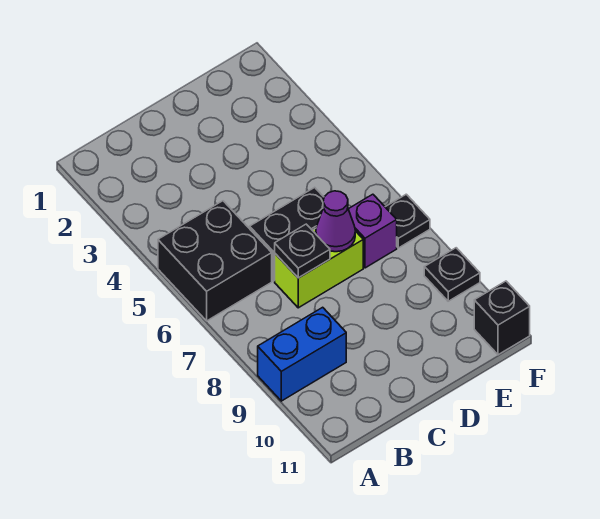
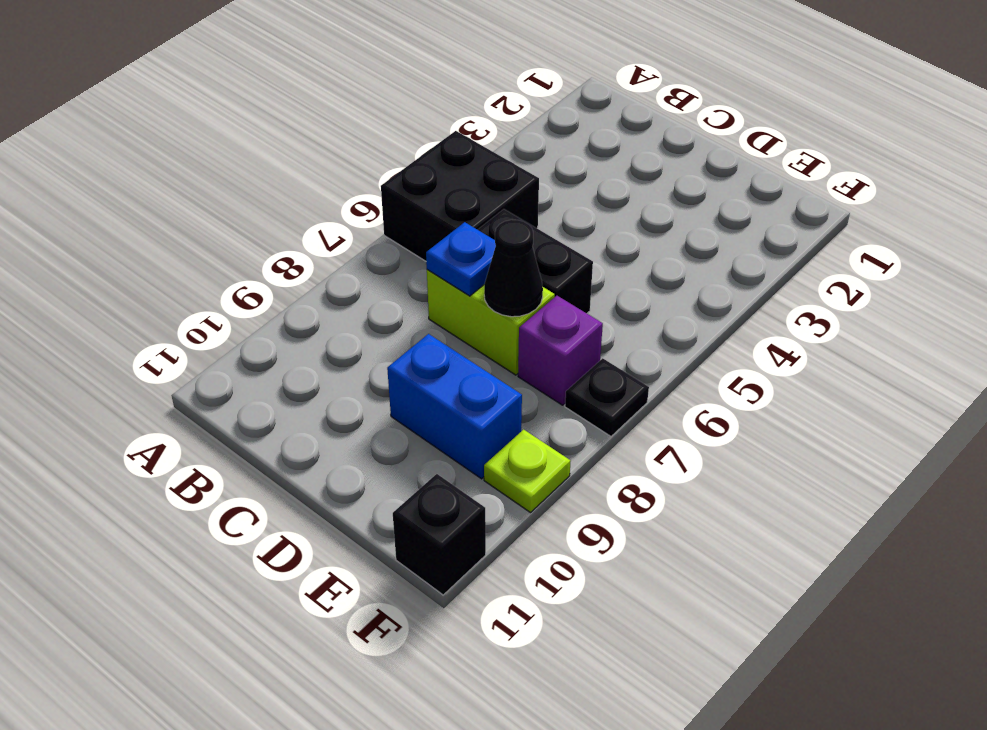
blue 1x2 brick [258,307,346,401] -> blue 1x2 brick moved to [387,334,522,479]
black 1x1 plate [275,224,330,278] -> blue 1x1 plate [426,222,496,296]
purple 1x1 cone [316,191,355,252] -> black 1x1 cone [484,220,543,317]
black 1x1 plate [424,248,480,301] -> lime 1x1 plate [484,429,571,513]

